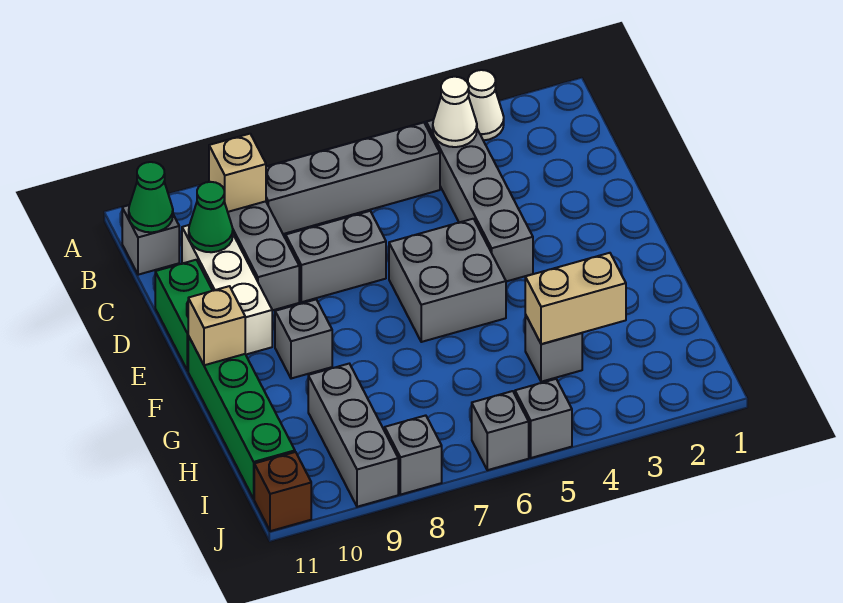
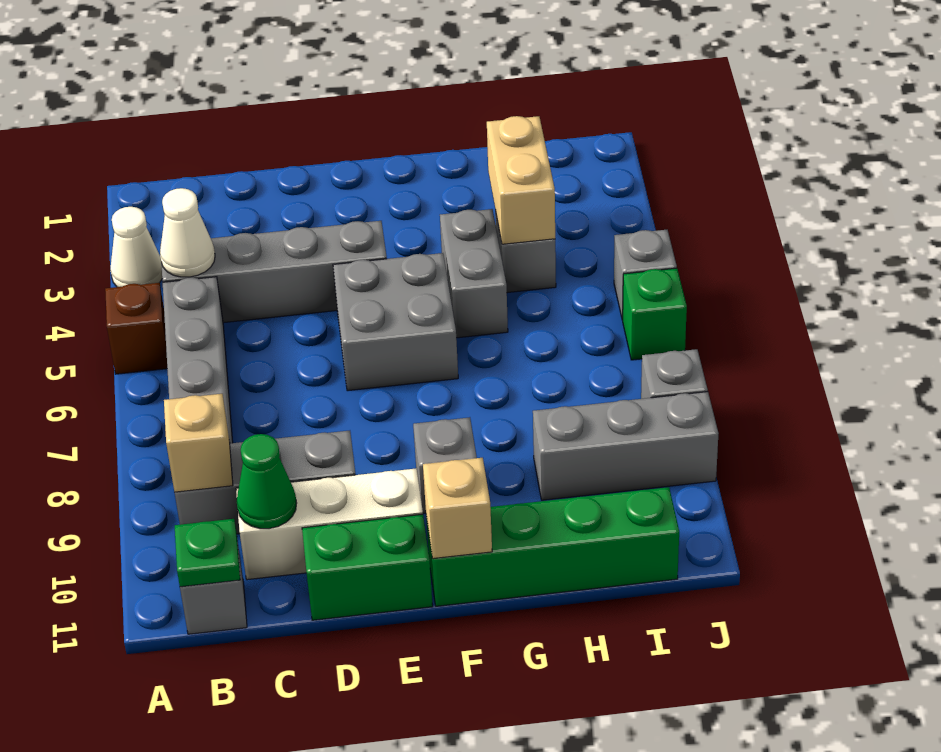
green 1x1 cone [129,162,173,232] -> green 1x1 plate [175,519,240,587]
grey 1x2 brick [286,211,386,302] -> grey 1x2 brick moved to [440,209,508,338]
grey 1x1 brick [472,391,529,470] -> green 1x1 brick [623,268,687,360]
brown 1x1 brick [254,452,311,531] -> brown 1x1 brick moved to [105,283,167,374]

